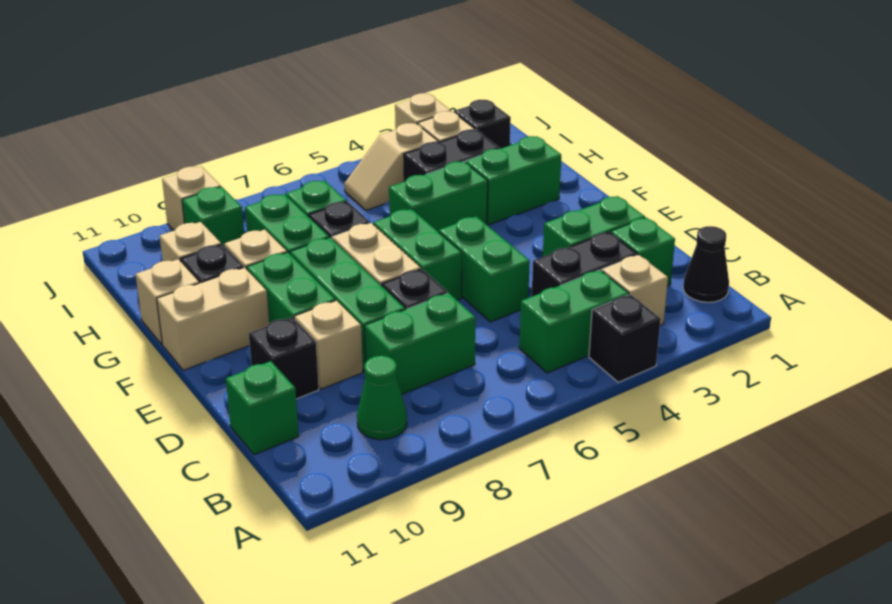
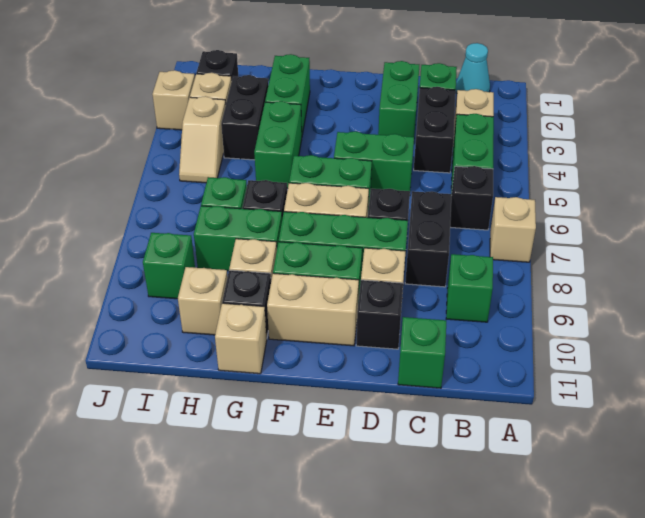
black 1x1 brick [589,294,661,382] -> black 1x1 brick moved to [450,166,493,230]
black 1x1 cone [683,226,729,302] -> cyan 1x1 cone [456,43,490,93]
green 1x1 cone [357,356,407,440] -> green 1x1 brick [446,254,493,322]
green 1x2 brick [365,293,476,395] -> black 1x2 brick [405,191,452,287]
tan 1x2 brick [157,268,269,370] -> tan 1x2 brick turned to [267,273,359,346]
tan 1x1 brick [162,166,221,230] -> tan 1x1 brick moved to [490,197,536,262]

